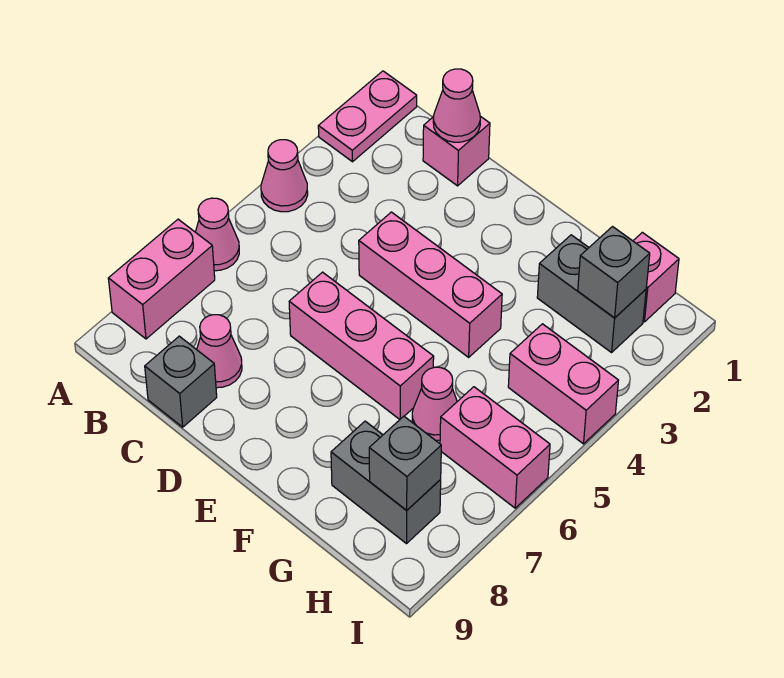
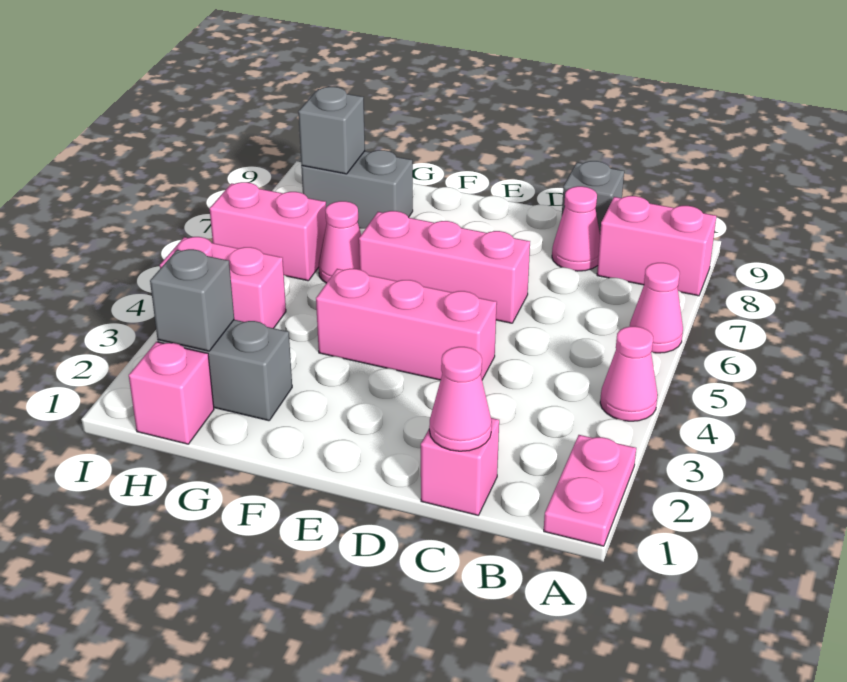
pink 1x2 brick [108,219,215,339] -> pink 1x2 brick turned to [597,196,716,296]

